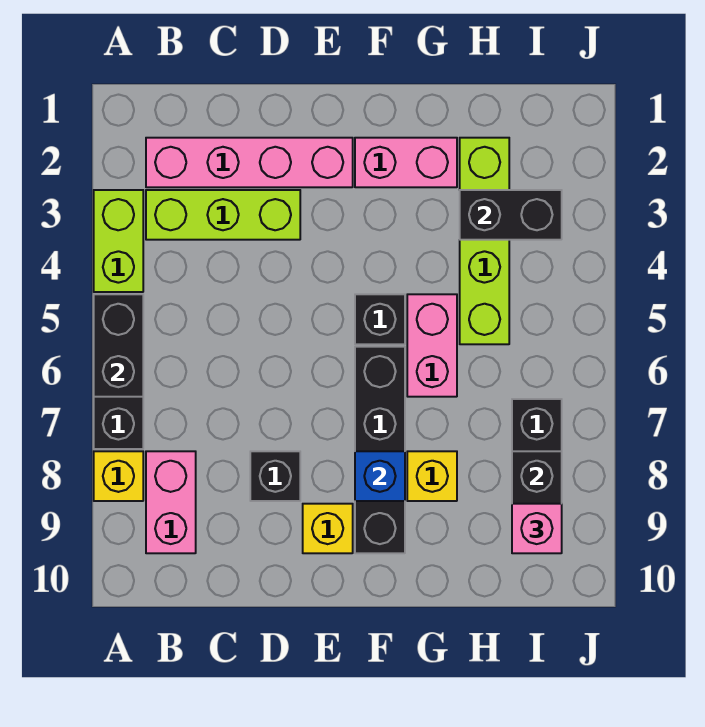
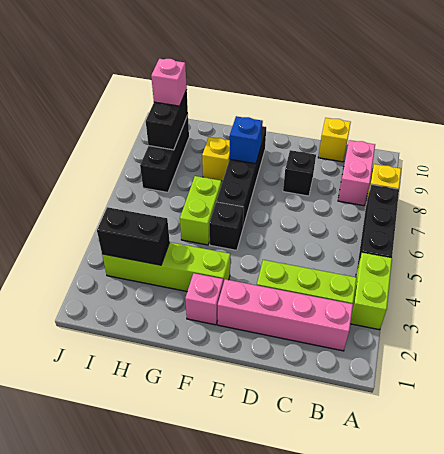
black 1x2 brick [94,294,143,397] -> none
yellow 1x1 brick [303,504,353,553] -> yellow 1x1 brick moved to [318,118,351,162]
pink 1x2 brick [355,138,457,187] -> pink 1x1 brick [185,273,223,325]
pink 1x2 brick [407,294,457,397] -> lime 1x2 brick [180,176,221,245]
lime 1x4 brick [460,138,509,344] -> lime 1x4 brick turned to [102,242,230,291]

